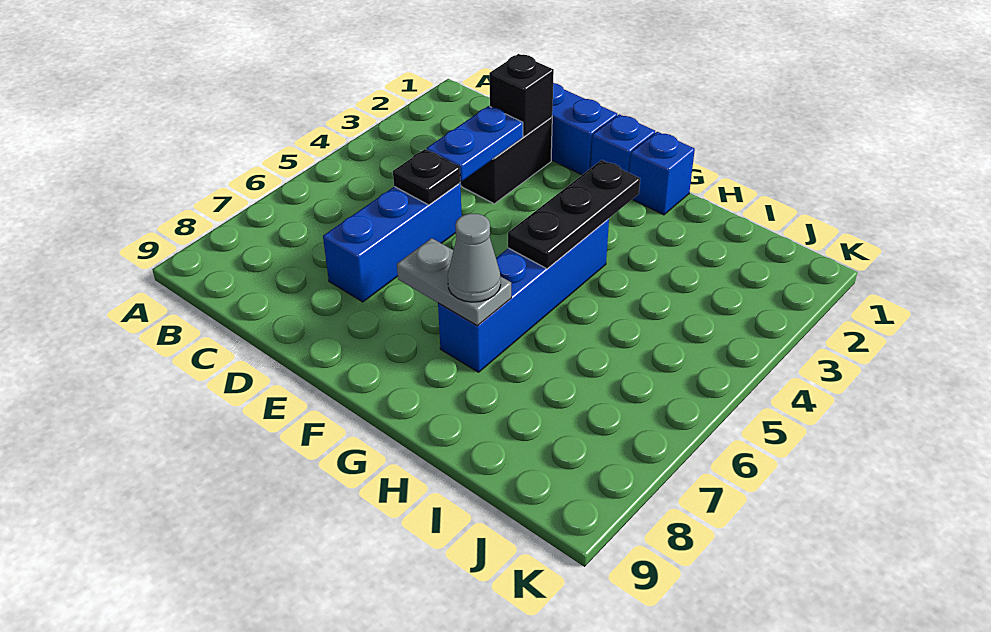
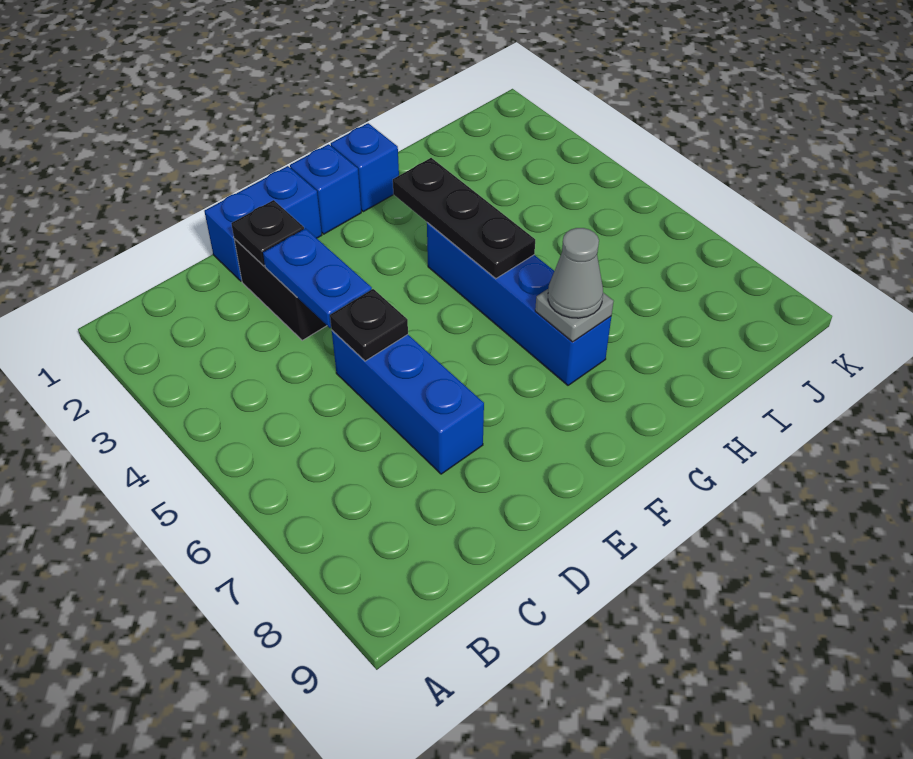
black 1x1 brick [489,54,554,137] -> black 1x1 plate [231,200,304,266]
grey 1x2 plate [397,238,511,326] -> grey 1x1 plate [535,289,614,342]

